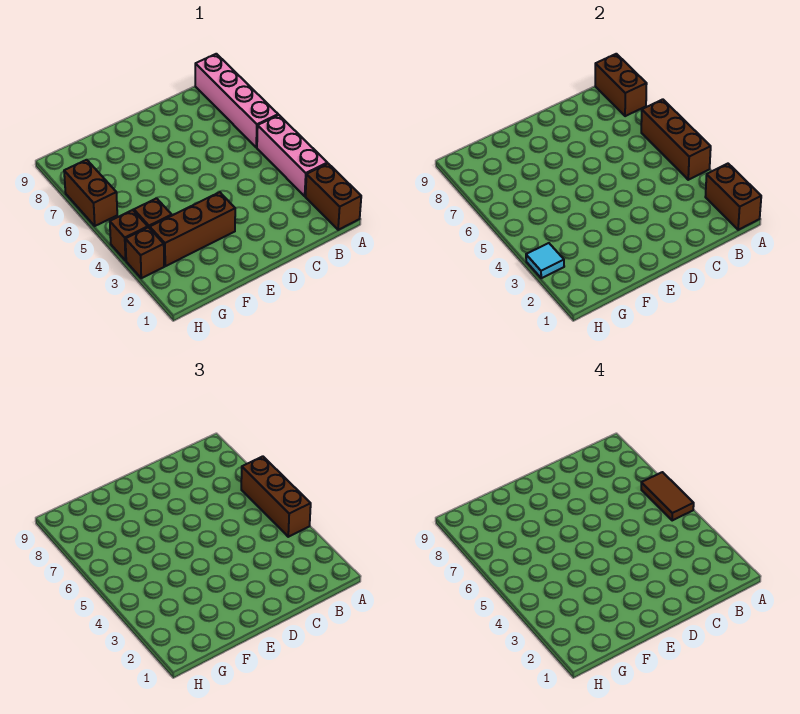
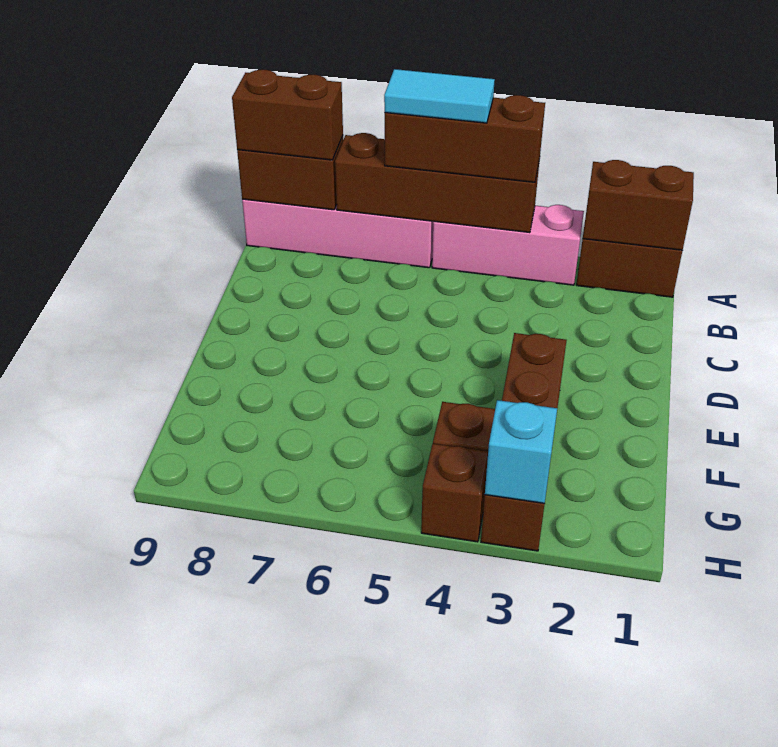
brown 1x3 brick [641,99,711,180] -> brown 1x4 brick [335,133,540,233]
brown 1x2 tile [641,472,694,521] -> cyan 1x2 tile [384,69,495,123]
cyan 1x1 tile [526,243,564,278] -> cyan 1x1 brick [485,400,557,503]
brown 1x2 brick [64,160,117,226] -> brown 1x2 brick moved to [232,70,343,160]

